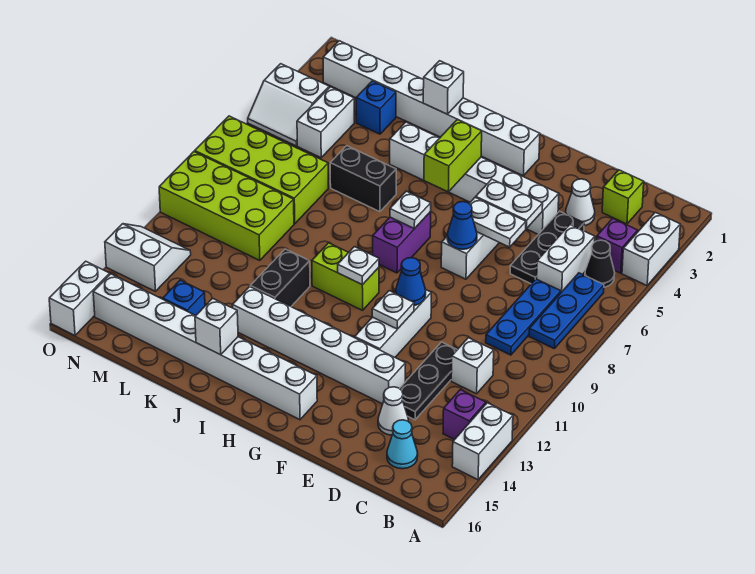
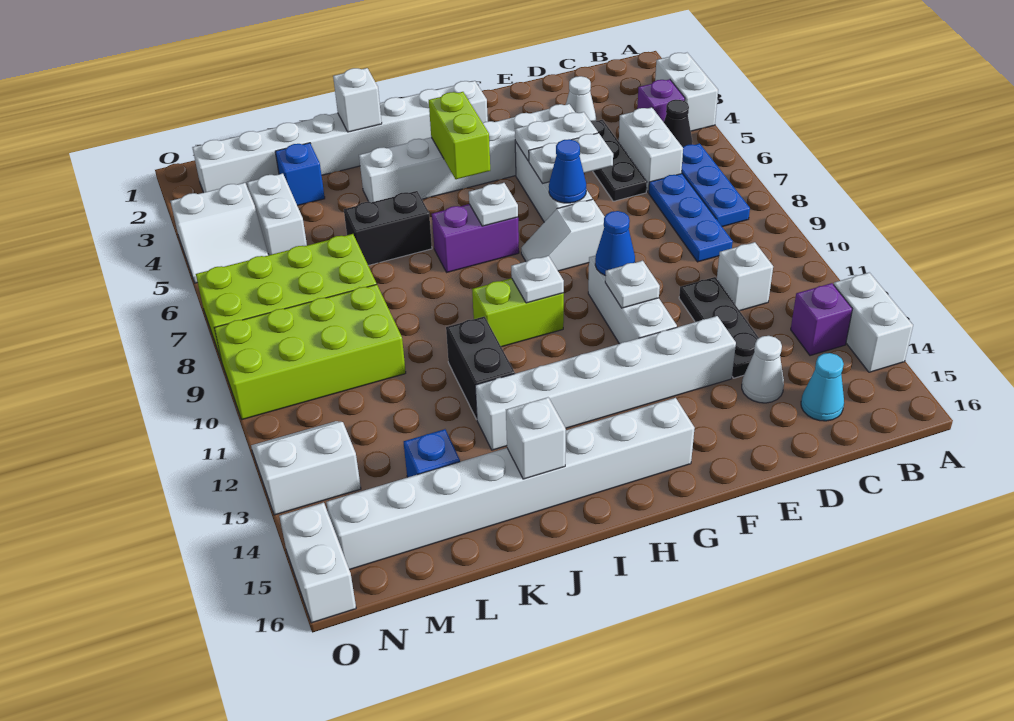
lime 1x1 brick [602,170,644,224] -> none
none -> white 1x2 slope [521,199,605,271]
purple 1x2 brick [373,212,431,273] -> purple 1x2 brick turned to [432,204,519,272]

